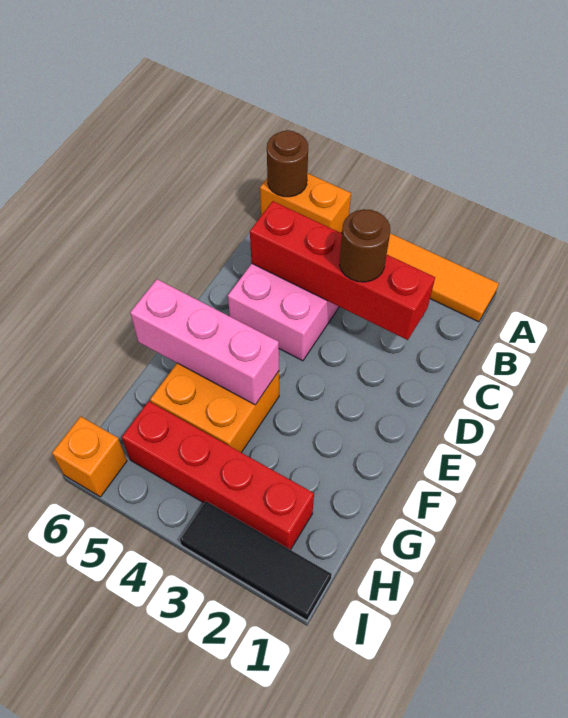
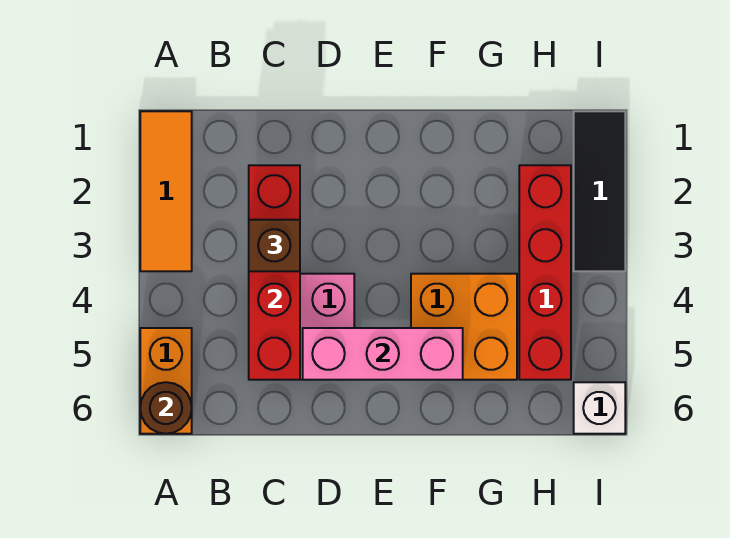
brown 1x1 round brick [340,209,390,282] -> brown 1x1 brick [249,220,300,271]
pink 1x3 brick [130,279,279,405] -> pink 1x3 brick turned to [303,328,463,380]
orange 1x1 brick [52,416,127,497] -> white 1x1 brick [574,382,625,434]

